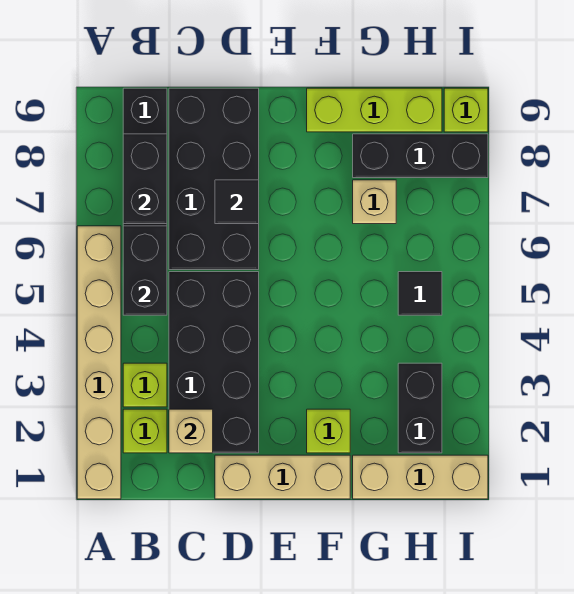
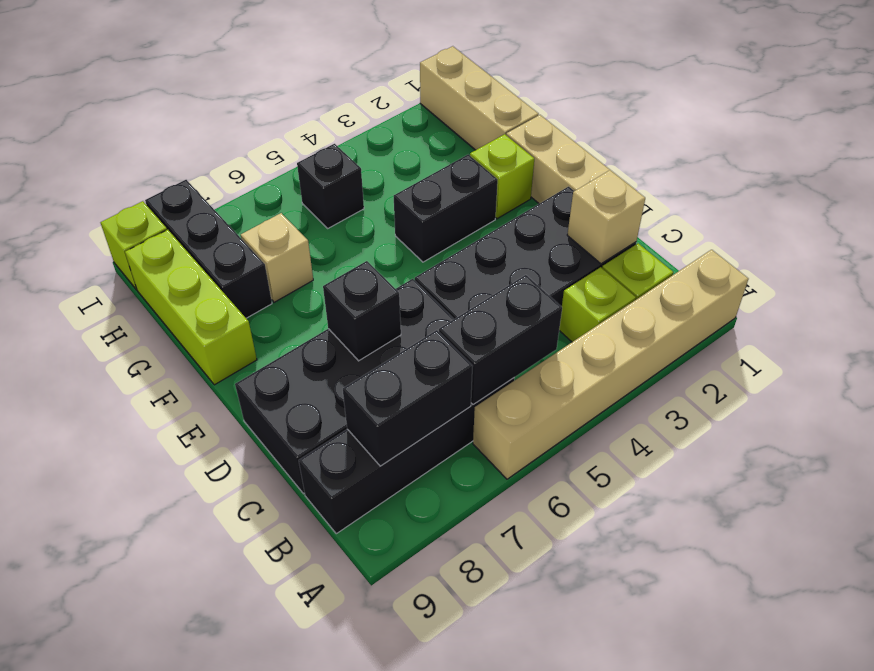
black 1x1 tile [215,180,259,224] -> black 1x1 brick [323,261,401,361]
black 1x2 brick [398,363,442,453] -> black 1x2 brick moved to [394,154,498,262]
black 1x1 tile [398,272,442,315] -> black 1x1 brick [297,144,364,228]

